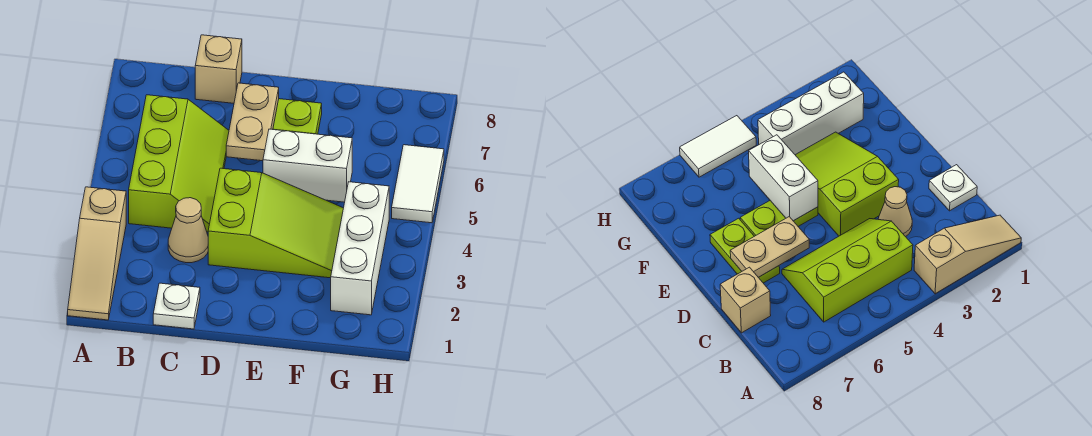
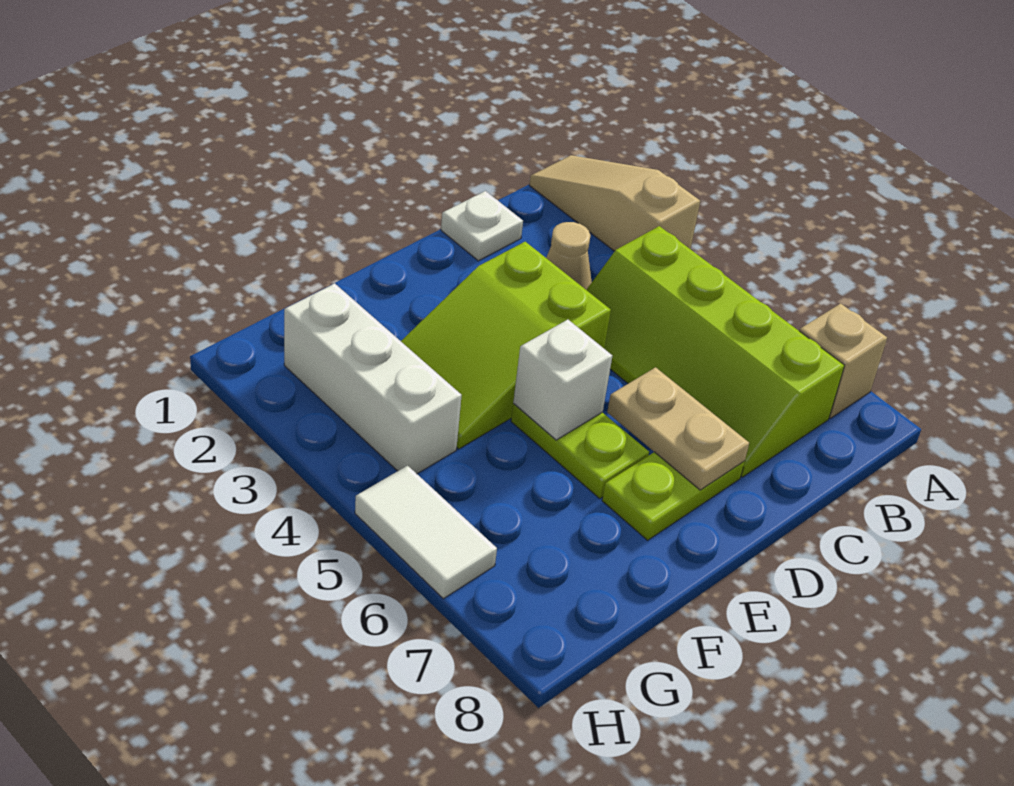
lime 2x3 slope [129,95,229,232] -> lime 2x4 slope [587,226,845,477]
tan 1x1 brick [195,35,242,103] -> tan 1x1 brick moved to [799,303,887,418]
white 1x2 brick [263,129,352,202] -> white 1x1 brick [513,320,612,440]

